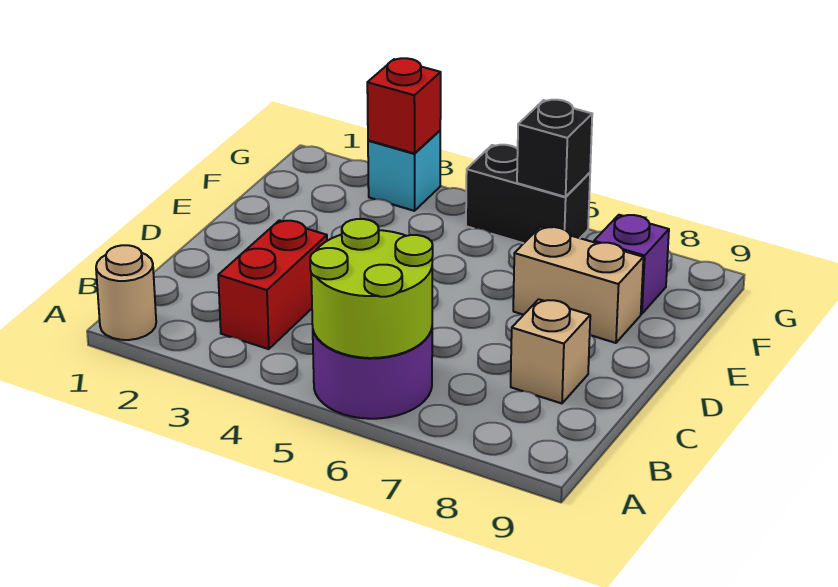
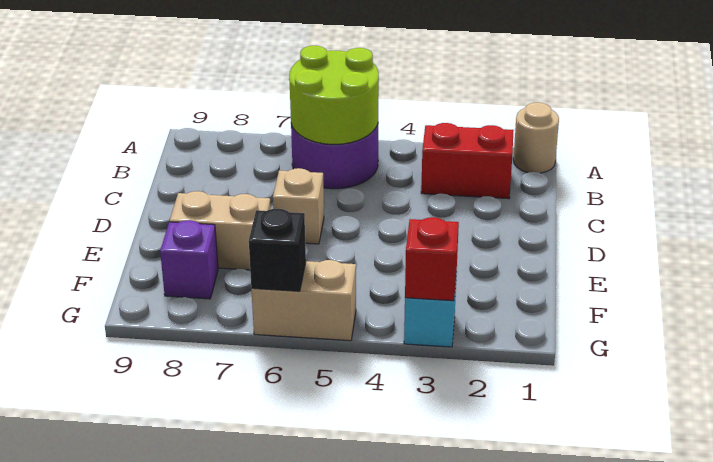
red 1x2 brick [218,220,327,349] -> red 1x2 brick turned to [421,123,514,199]
tan 1x1 brick [511,299,590,403] -> tan 1x1 brick moved to [273,168,324,244]
black 1x2 brick [466,145,590,243] -> tan 1x2 brick [251,260,356,341]

